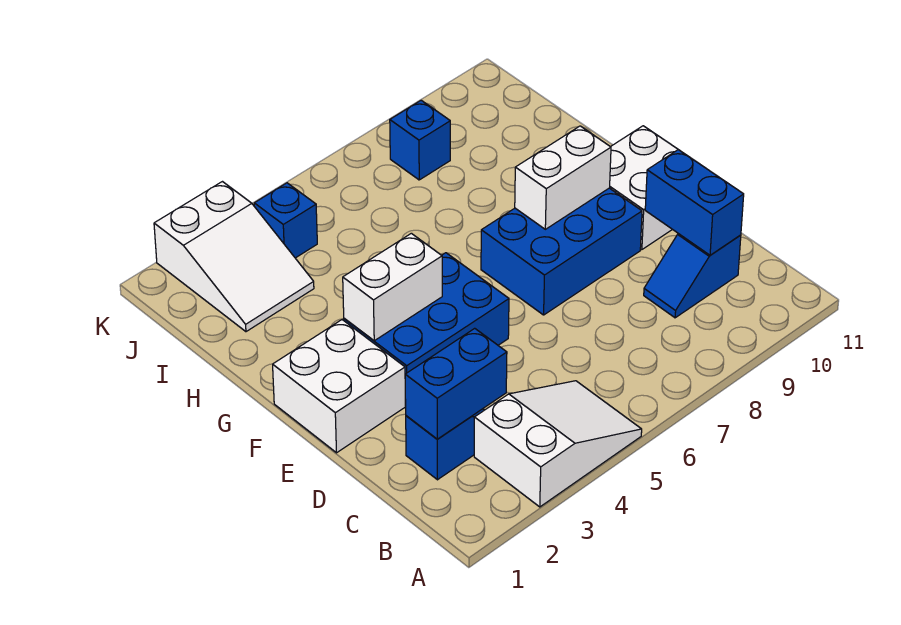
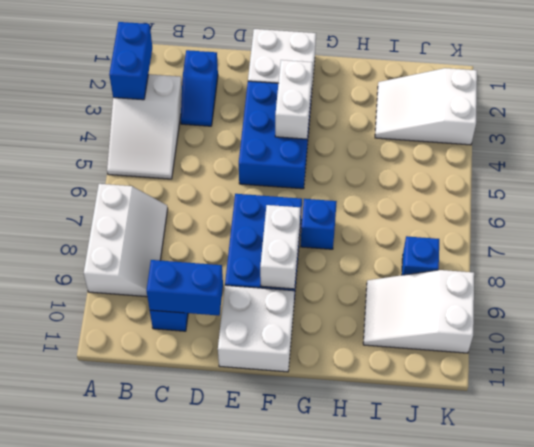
none -> white 2x3 slope [84,184,168,297]
blue 1x2 brick [405,328,507,439] -> blue 1x2 brick moved to [109,22,152,100]
none -> white 2x3 slope [363,270,474,353]
blue 1x1 brick [254,183,317,258] -> blue 1x1 brick moved to [301,199,337,249]

